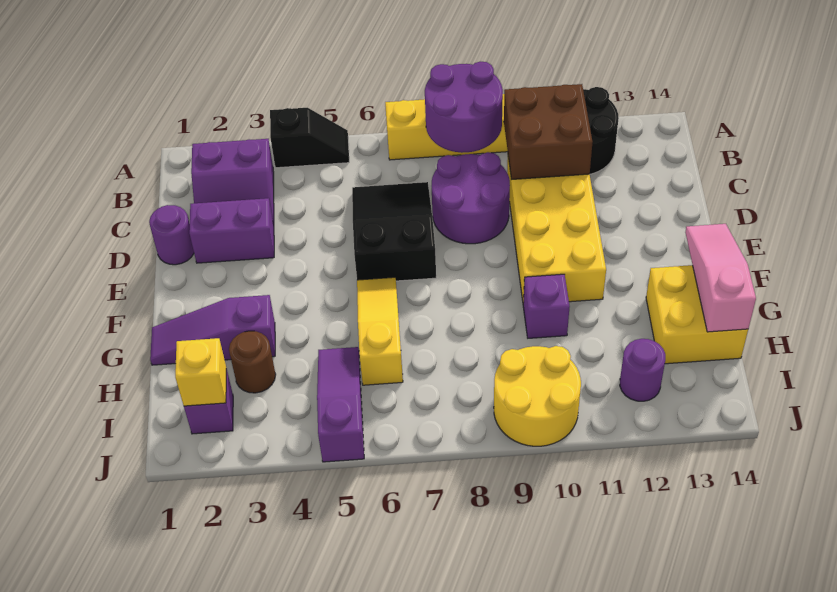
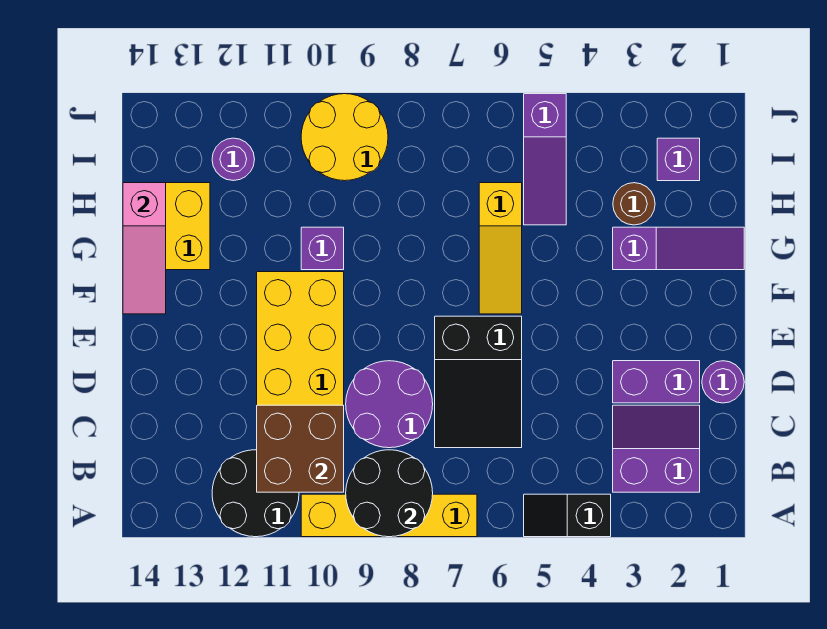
purple 2x2 round brick [425,62,503,153] -> black 2x2 round brick [346,450,433,537]
yellow 1x1 brick [175,338,226,406] -> none

